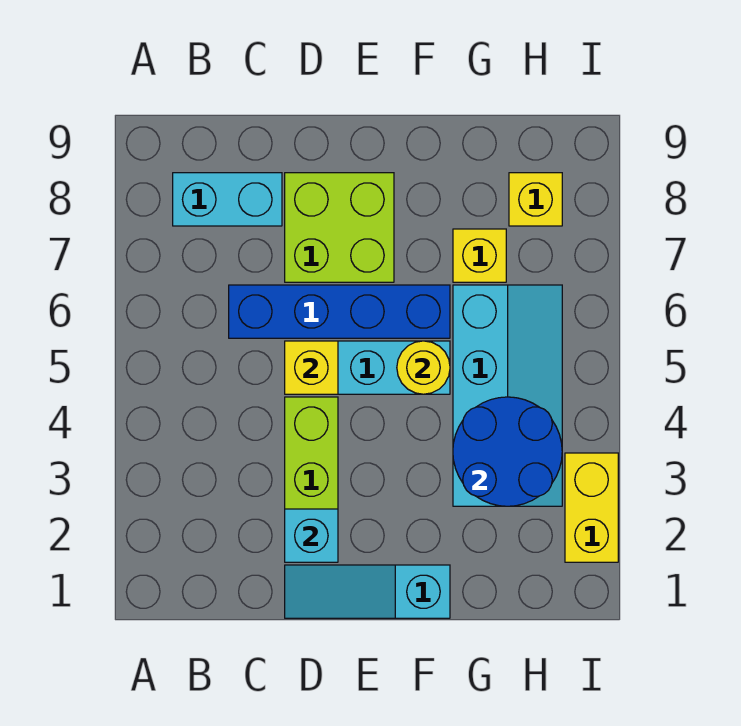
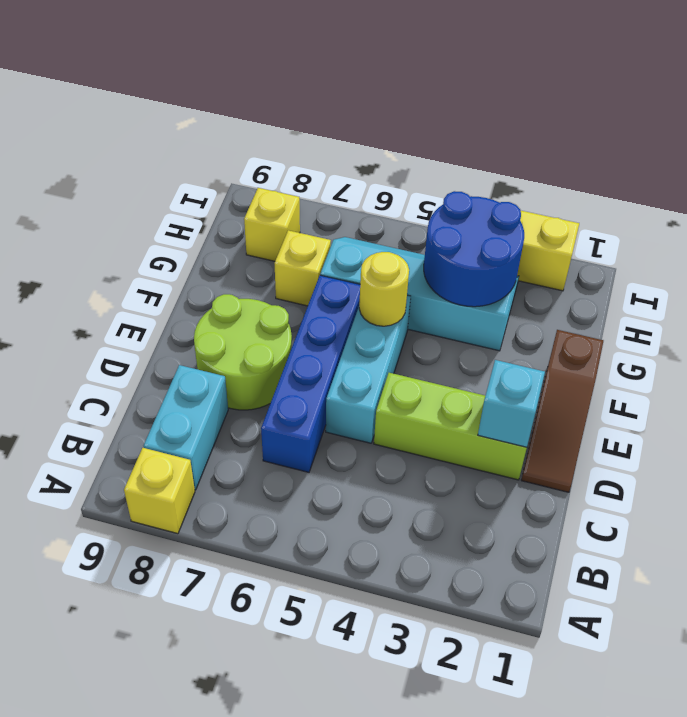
cyan 1x3 slope [285,565,450,618] -> brown 1x3 slope [521,330,603,492]
yellow 1x1 brick [285,341,338,394] -> yellow 1x1 brick moved to [124,448,195,534]
lime 2x2 brick [285,173,394,282] -> lime 2x2 round brick [194,294,292,410]

